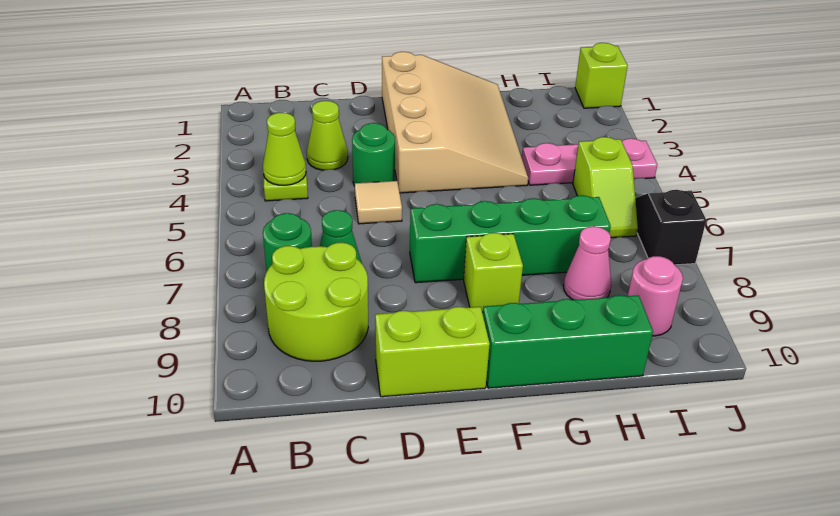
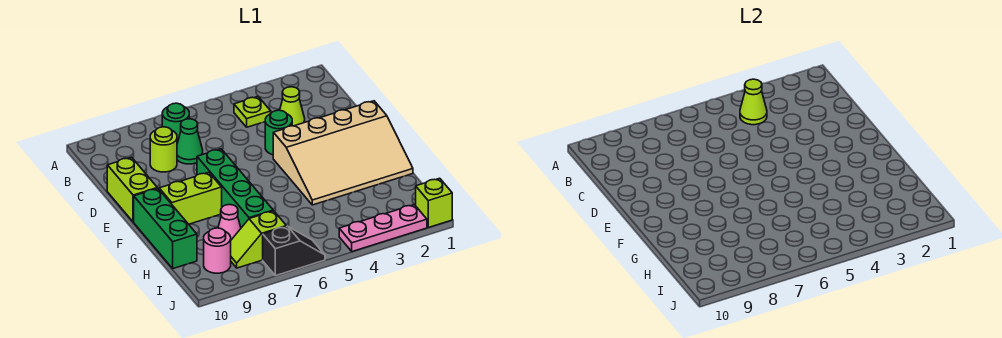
lime 2x2 round brick [264,243,368,361] -> lime 1x1 round brick [150,127,177,172]
tan 1x1 tile [355,181,402,224] -> none
lime 1x1 brick [464,233,523,312] -> lime 1x2 brick [159,172,222,224]
pink 1x3 plate [522,138,657,185] -> pink 1x3 plate turned to [339,205,427,252]
lime 1x2 slope [573,137,638,238] -> lime 1x2 slope moved to [231,211,286,268]

